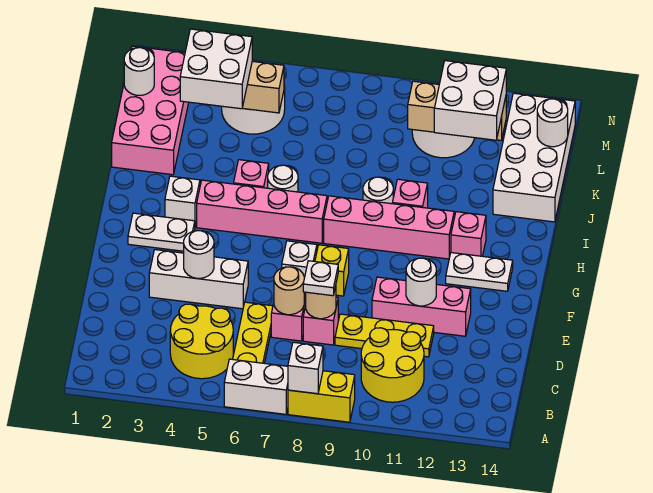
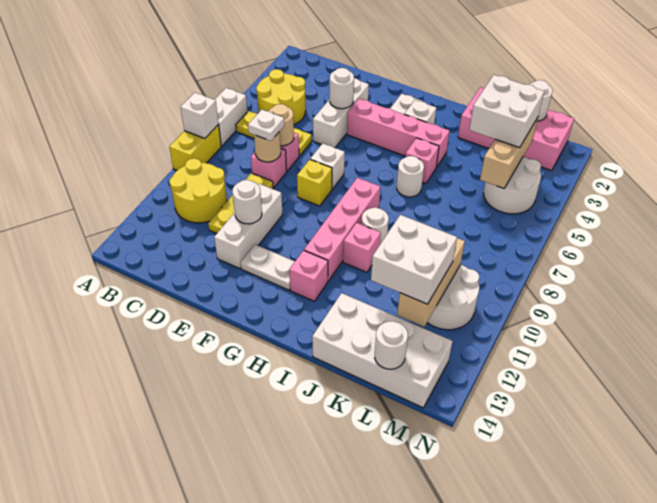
pink 1x3 brick [372,277,471,336] -> white 1x3 brick [214,184,283,269]
white 1x2 plate [446,253,513,291] -> white 1x2 plate turned to [240,245,295,290]
pink 1x4 brick [197,180,327,243] -> pink 1x4 brick turned to [347,99,450,167]

